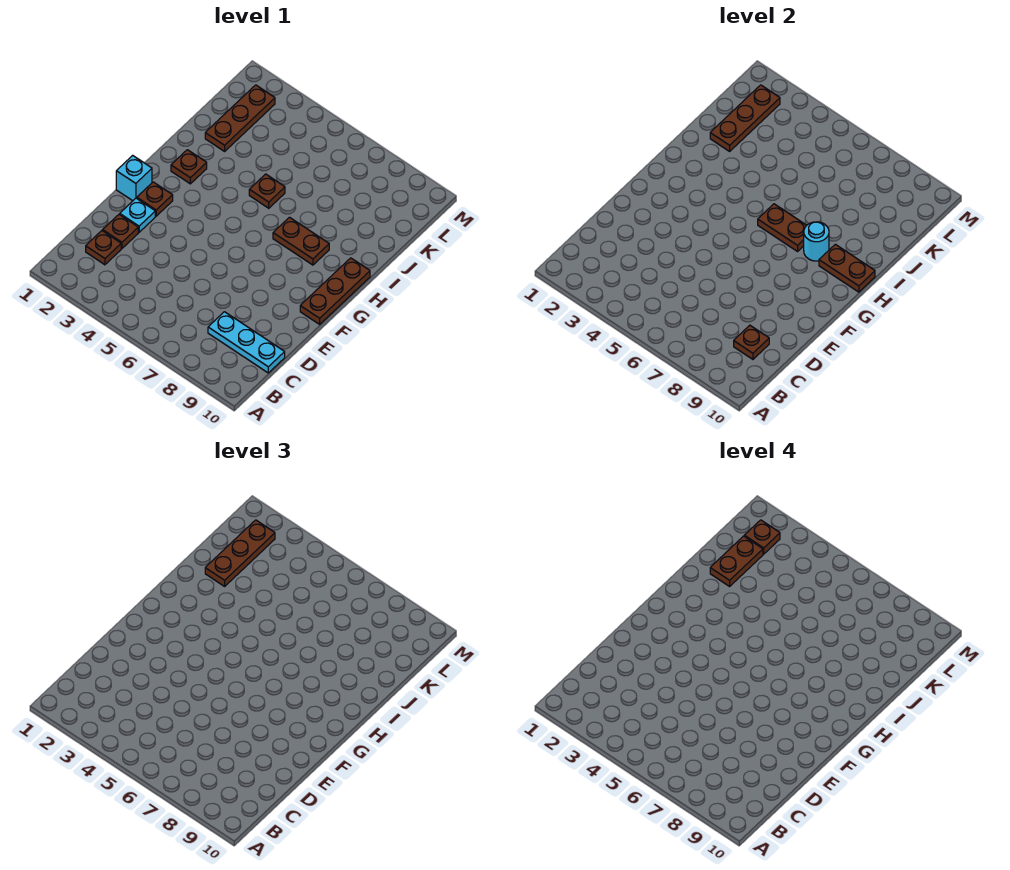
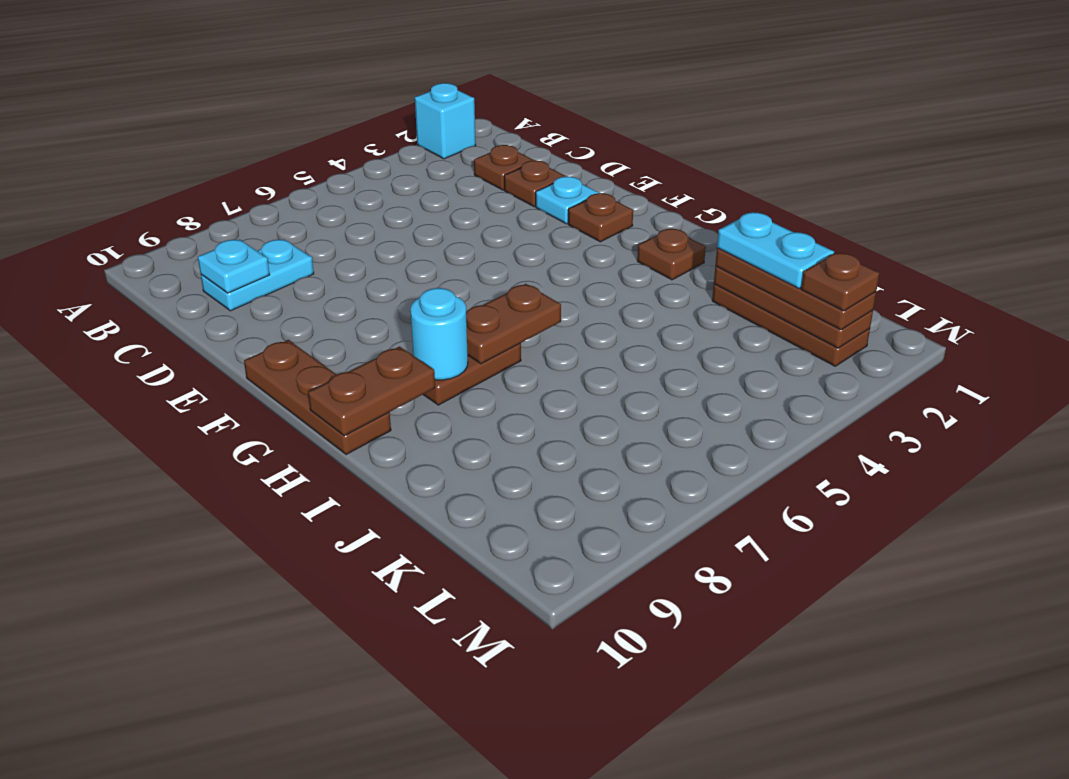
cyan 1x3 plate [208,312,285,373] -> cyan 1x2 plate [201,239,314,311]
brown 1x1 plate [734,325,769,359] -> cyan 1x1 plate [198,239,270,293]
cyan 1x1 brick [116,155,152,201] -> cyan 1x1 brick moved to [415,83,476,159]
brown 1x1 plate [249,174,285,208] -> none
brown 1x2 plate [710,536,763,586] -> cyan 1x2 plate [717,212,834,288]

